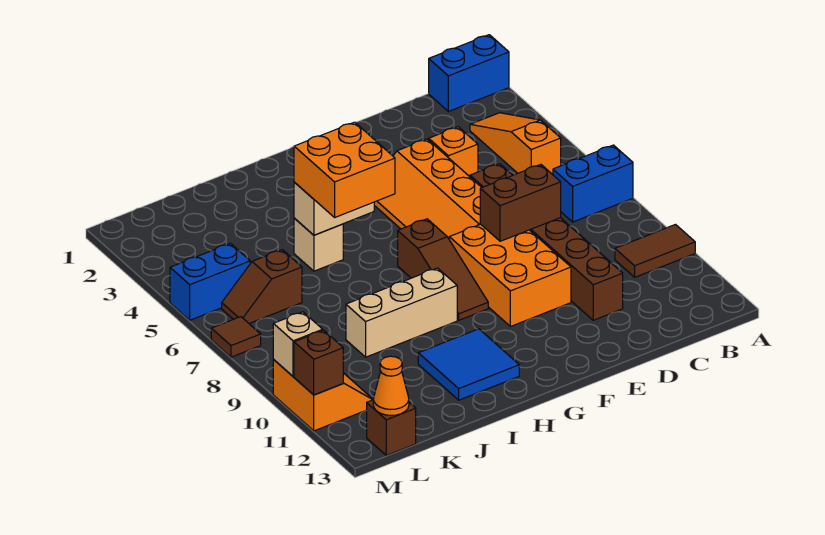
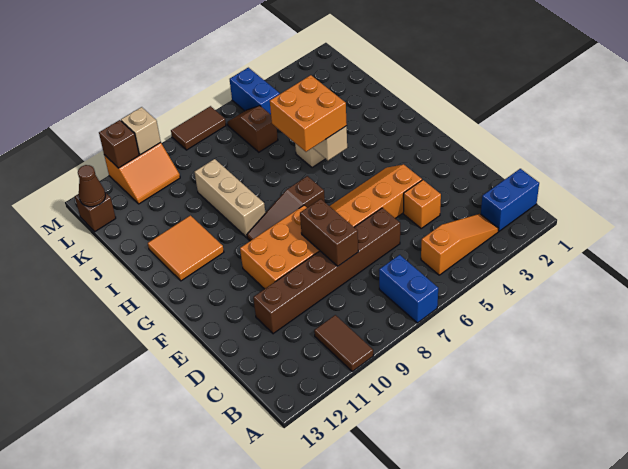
blue 1x2 brick [429,35,509,112] -> blue 1x2 brick turned to [481,169,539,231]
blue 2x2 tile [418,329,519,400] -> orange 2x2 tile [148,215,224,281]
orange 1x1 cone [373,356,409,416] -> brown 1x1 cone [78,165,106,207]
brown 1x1 tile [211,317,261,357] -> brown 1x2 tile [171,106,226,150]

